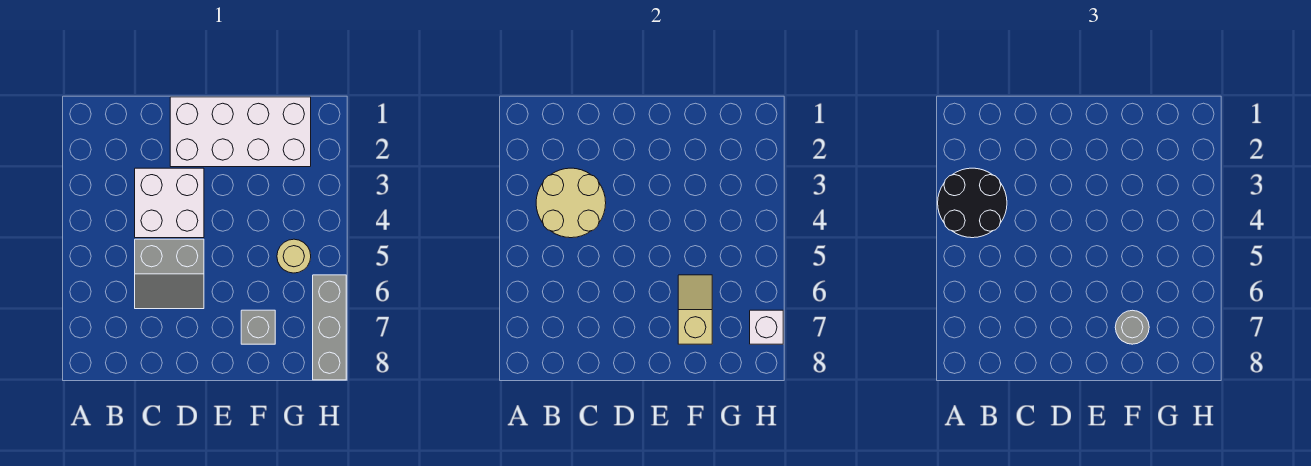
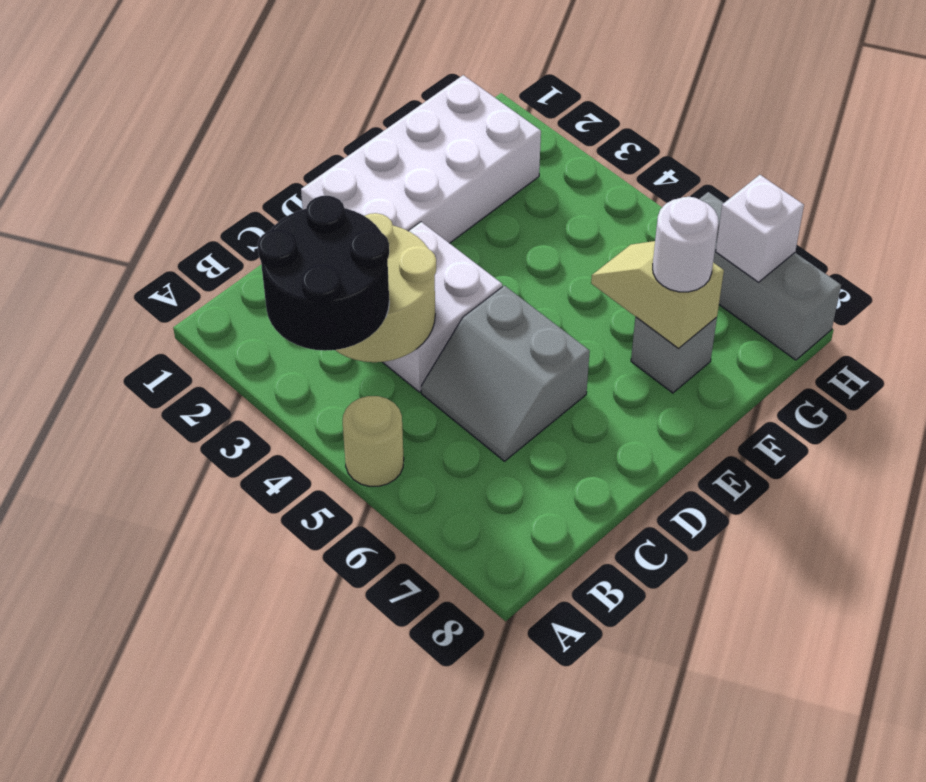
grey 2x2 slope [135,239,204,309] -> grey 2x2 slope turned to [421,285,590,461]
grey 1x1 round brick [1115,310,1149,344] -> white 1x1 round brick [653,197,719,292]
tan 1x1 round brick [277,239,311,273] -> tan 1x1 round brick moved to [343,396,404,486]

